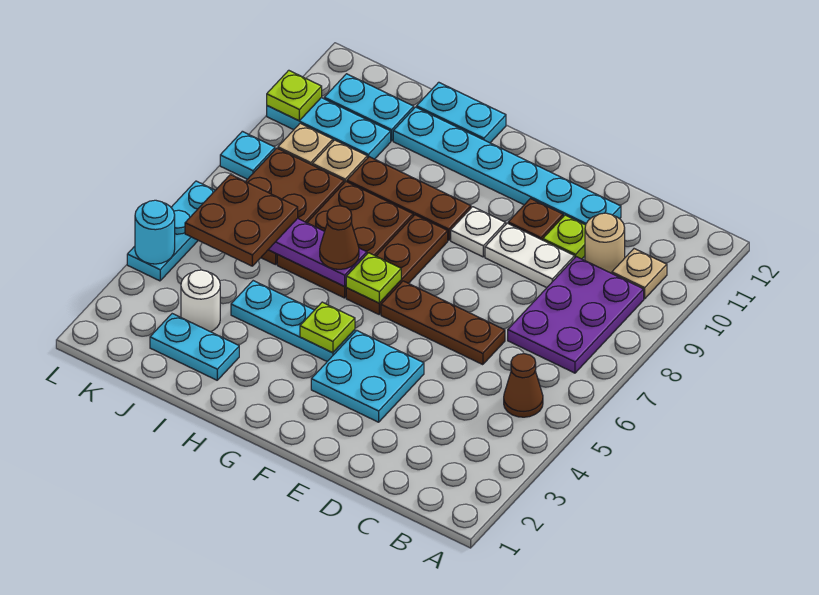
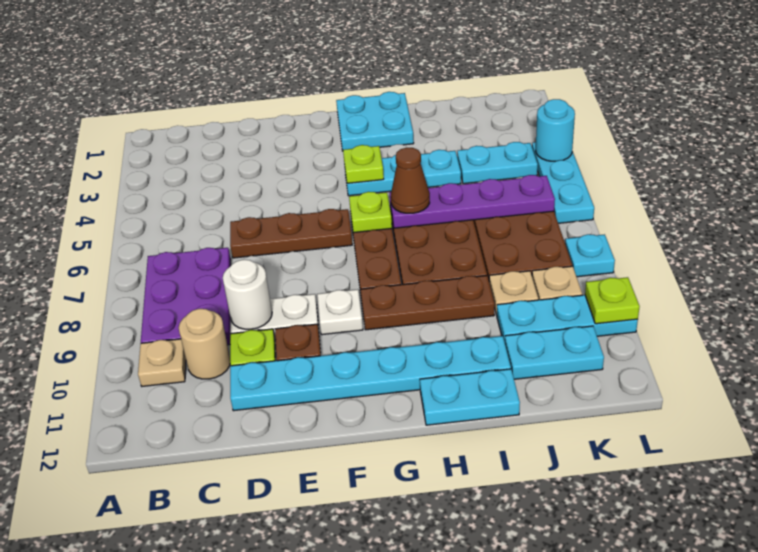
brown 1x1 cone [504,354,543,417] -> none
cyan 2x2 plate [311,330,424,422] -> cyan 2x2 plate moved to [336,92,414,151]
cyan 1x2 plate [150,314,239,380] -> cyan 1x2 plate moved to [457,142,538,184]
white 1x1 round brick [181,270,220,332] -> white 1x1 round brick moved to [223,260,272,329]
brown 2x2 plate [185,175,298,266] -> none

